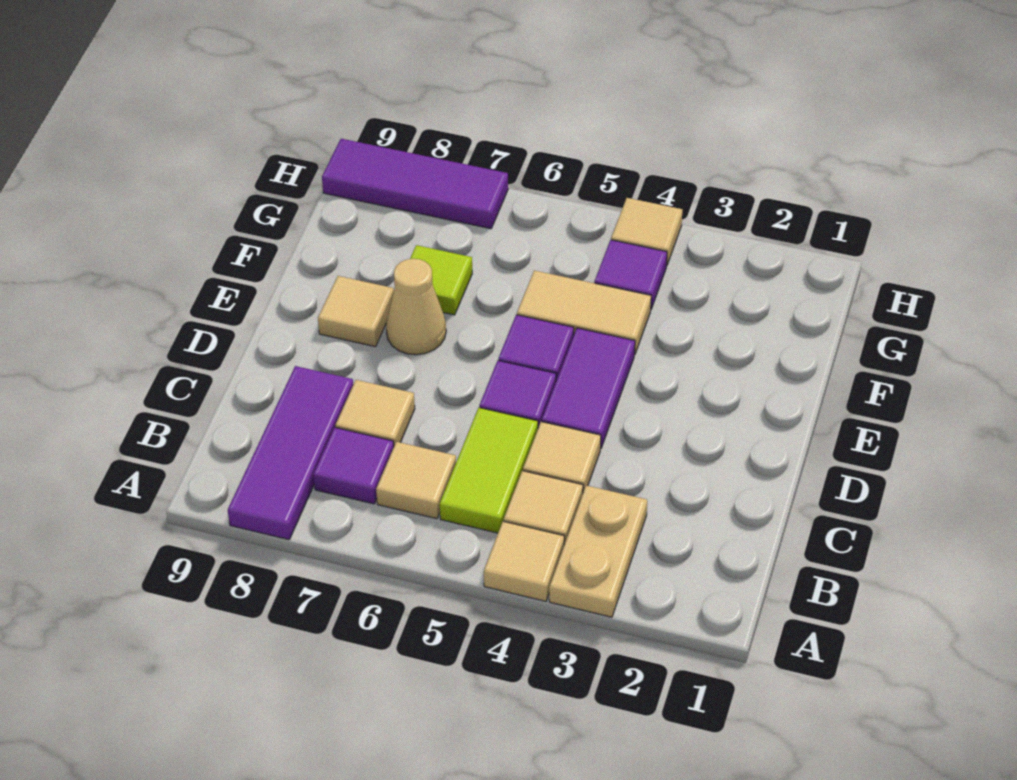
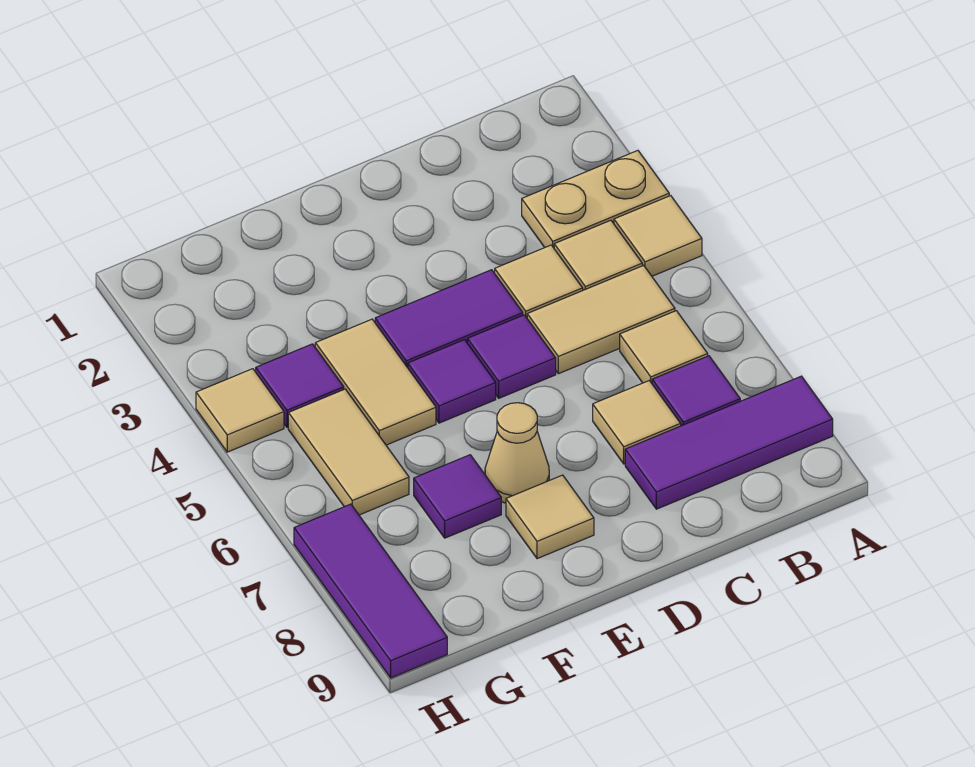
lime 1x2 tile [440,408,538,533] -> tan 1x2 tile [527,265,675,374]
lime 1x1 tile [410,245,472,315] -> purple 1x1 tile [414,455,501,538]
none -> tan 1x2 tile [288,389,409,515]

